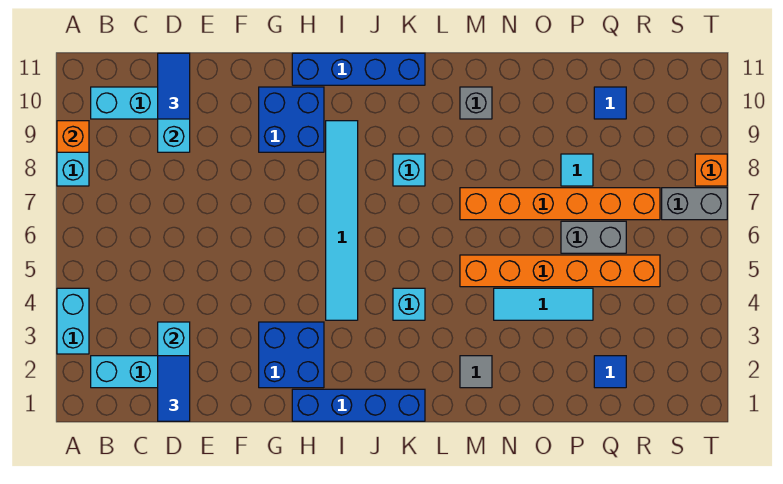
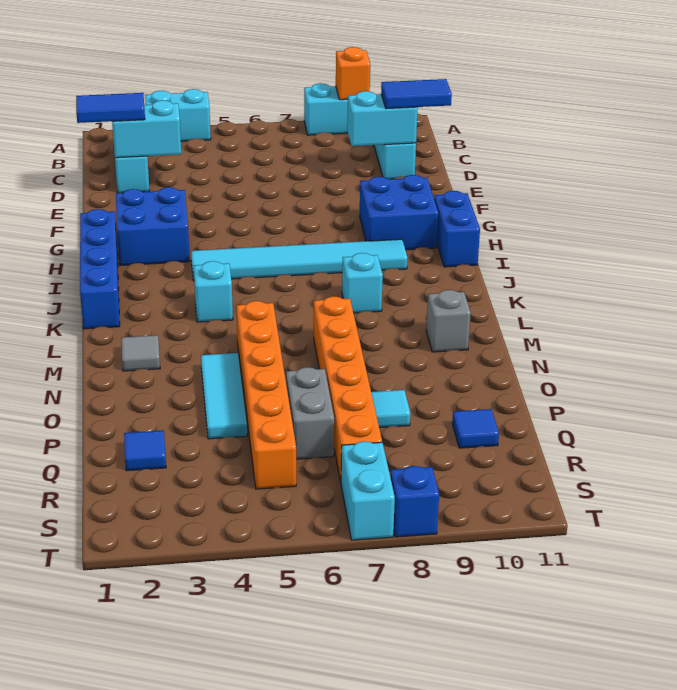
blue 1x4 brick [292,53,425,85] -> blue 1x2 brick [434,191,480,267]
grey 1x2 brick [662,188,727,220] -> cyan 1x2 brick [341,441,395,540]
orange 1x1 brick [695,154,727,186] -> blue 1x1 brick [390,466,439,537]

